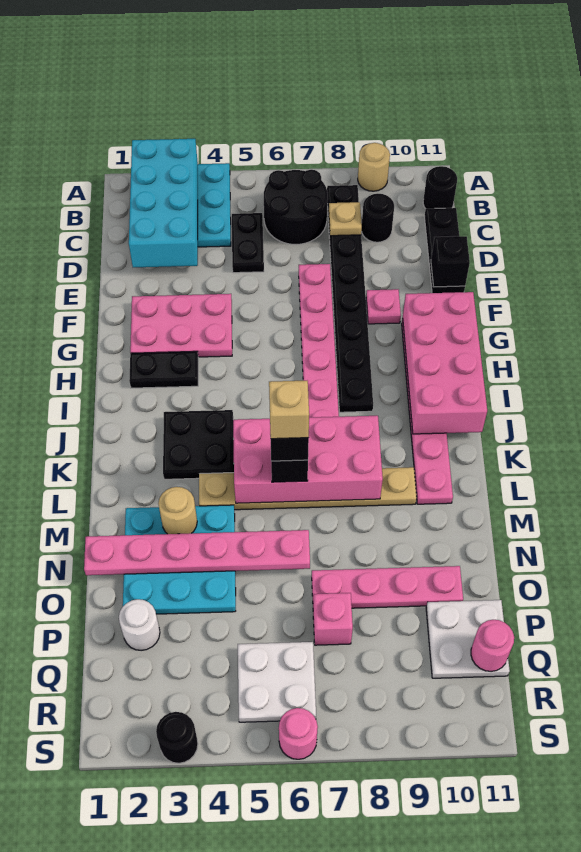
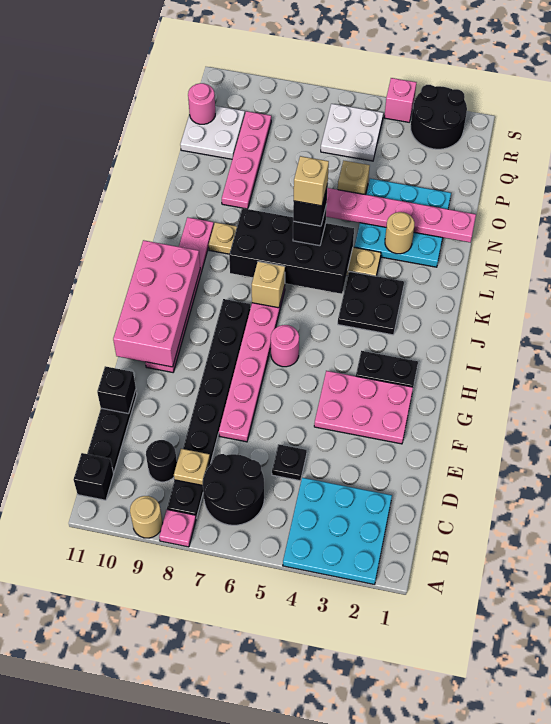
cyan 2x4 brick [129,139,198,267] -> none
black 1x1 round brick [423,166,457,209] -> black 1x1 brick [74,453,114,500]
black 1x2 plate [232,213,264,273] -> black 1x1 plate [272,444,307,481]
pink 1x1 plate [366,289,401,324] -> pink 1x1 plate moved to [159,510,196,547]
none -> tan 1x1 brick [252,261,285,308]
pink 2x4 brick [233,416,383,503] -> black 2x4 brick [229,208,354,294]
none -> tan 1x1 brick [338,161,370,195]
pink 1x4 plate [312,566,463,608] -> pink 1x4 plate turned to [222,111,271,209]
white 1x1 round brick [119,599,160,651] -> none
pink 1x1 brick [313,593,353,645] -> pink 1x1 brick moved to [384,78,417,122]
black 1x1 round brick [156,712,198,763] -> black 2x2 round brick [410,85,467,149]
pink 1x1 round brick [279,708,318,759] -> pink 1x1 round brick moved to [271,325,299,367]

